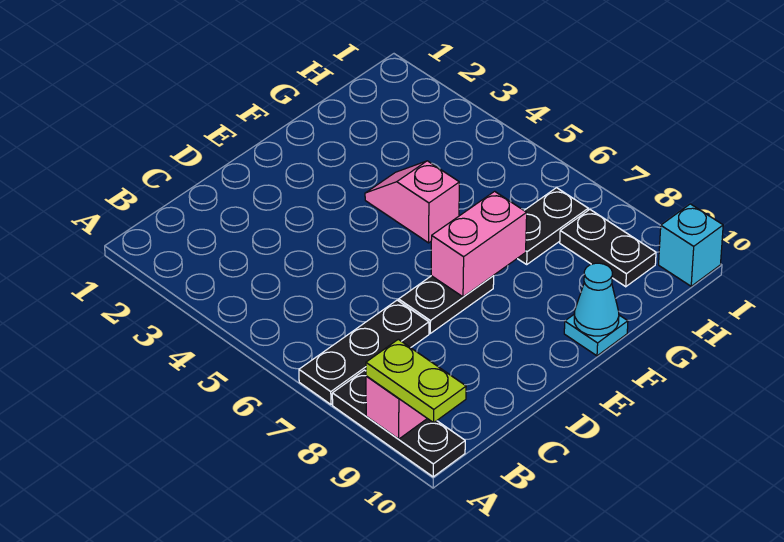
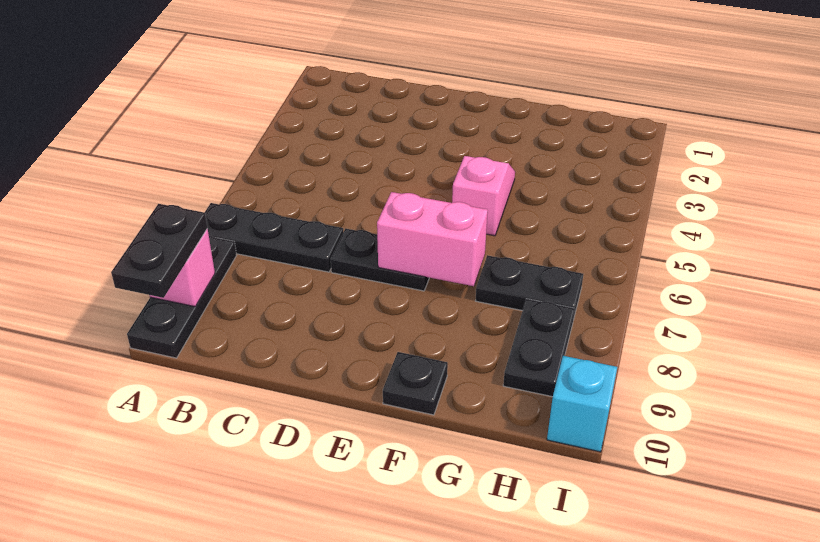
lime 1x2 plate [366,339,466,423] -> black 1x2 plate [111,204,207,298]
cyan 1x1 plate [564,315,628,356] -> black 1x1 plate [383,352,448,415]
cyan 1x1 cone [574,263,619,336] -> none

